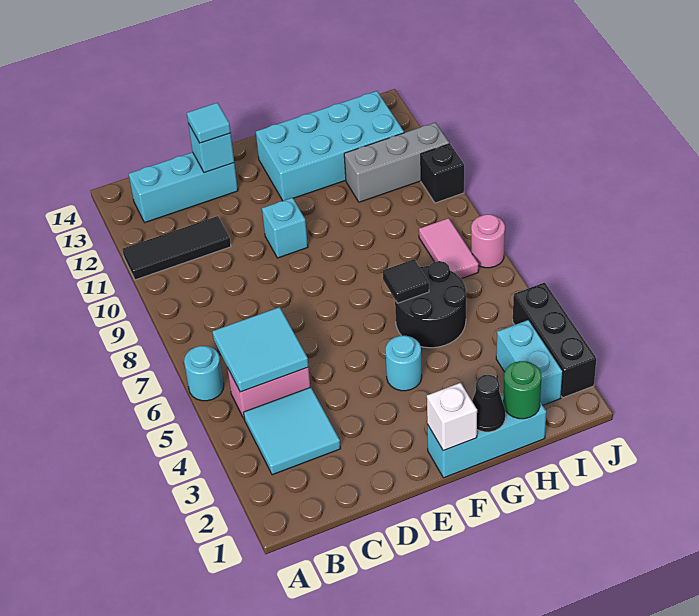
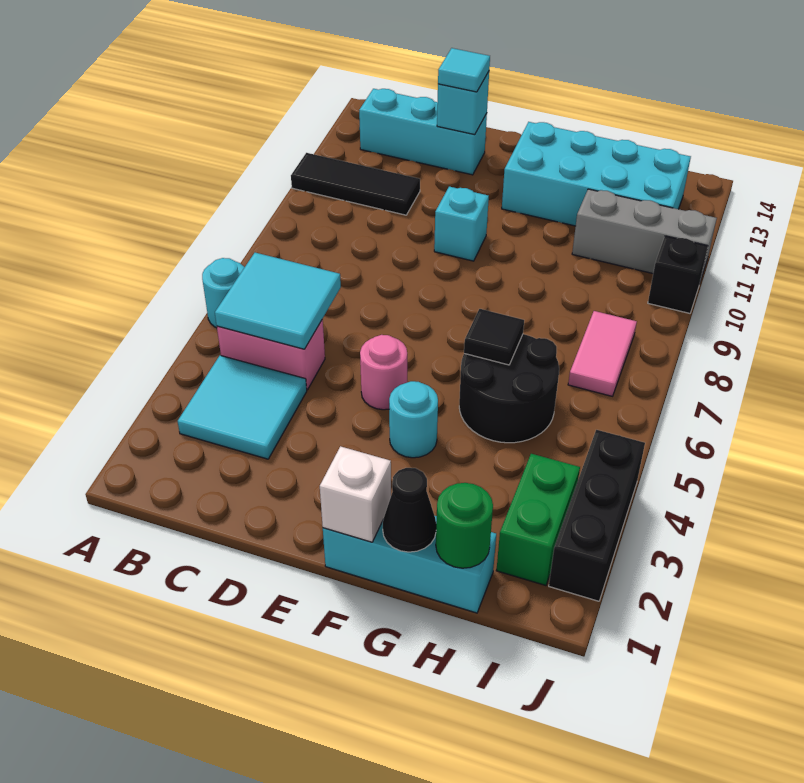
cyan 1x2 brick [496,320,563,405] -> green 1x2 brick [496,454,580,586]
pink 1x1 round brick [471,214,505,268] -> pink 1x1 round brick moved to [360,335,407,410]

